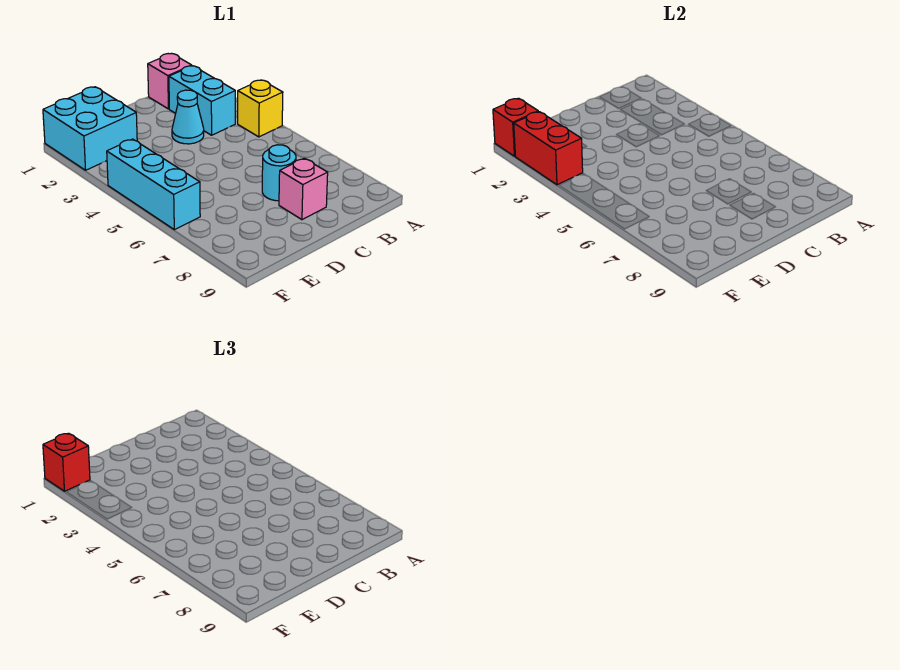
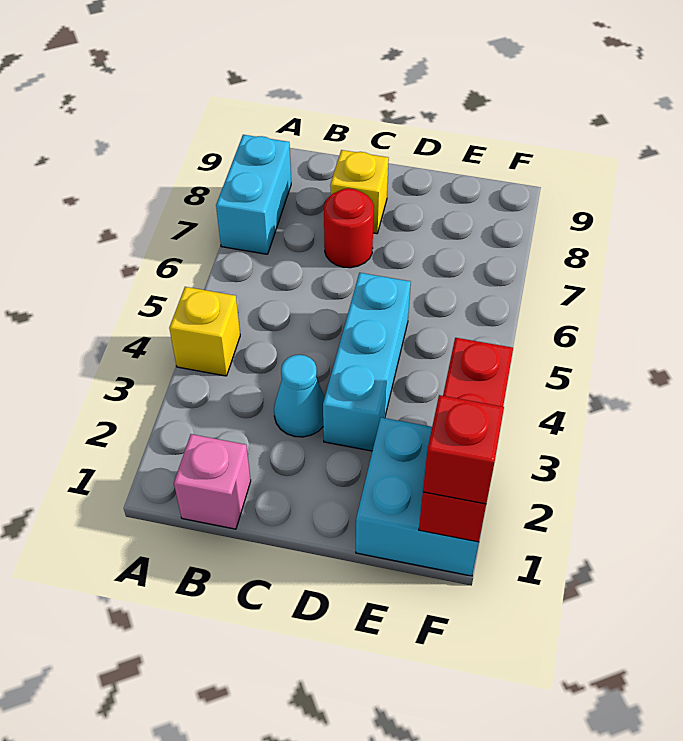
cyan 1x2 brick [169,66,235,135] -> cyan 1x2 brick moved to [216,135,291,254]
cyan 1x1 round brick [262,145,296,201] -> red 1x1 round brick [324,188,374,268]
pink 1x1 brick [279,158,328,220] -> yellow 1x1 brick [330,150,389,234]
cyan 1x3 brick [107,139,200,230] -> cyan 1x3 brick moved to [323,273,411,451]

